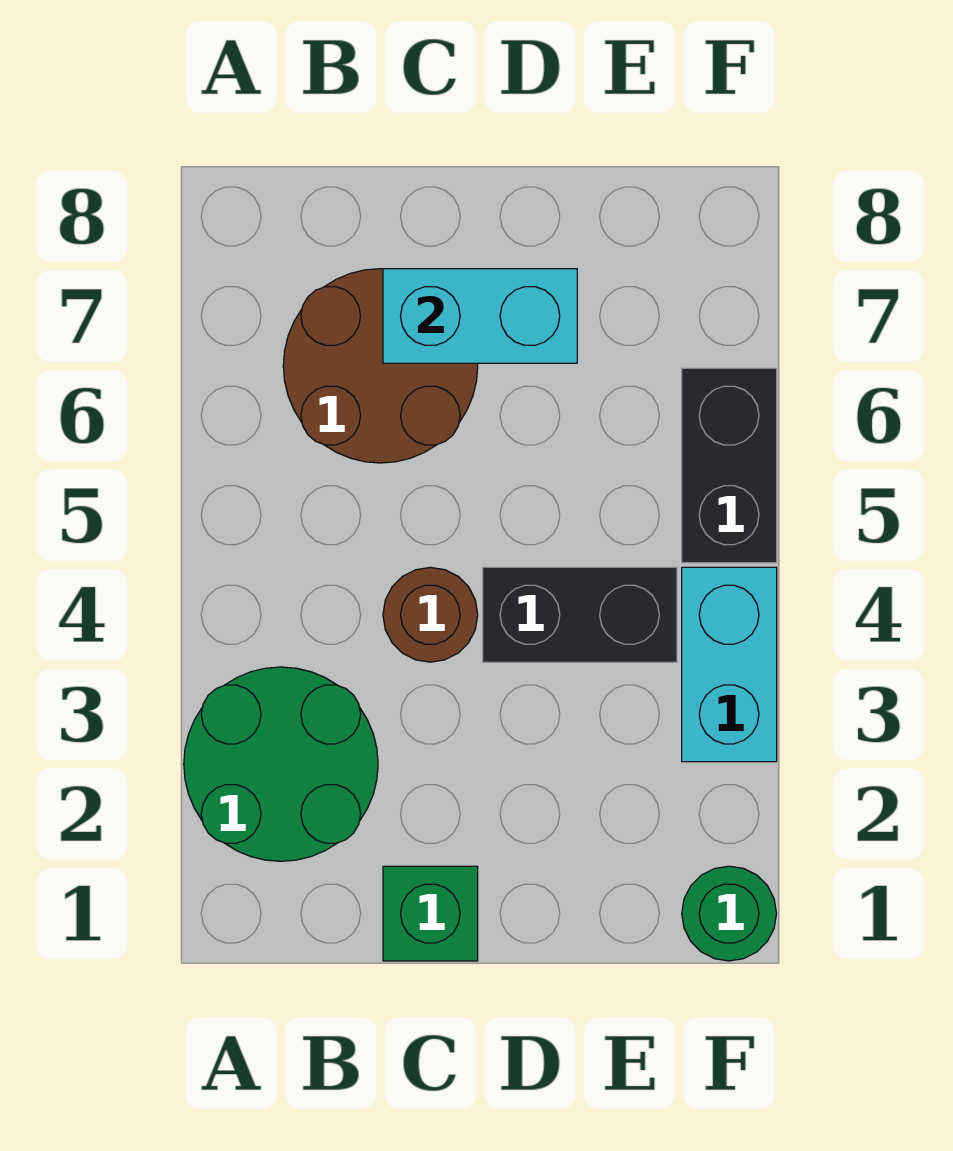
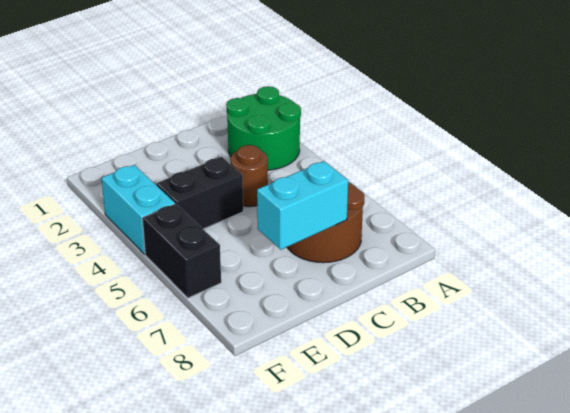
green 1x1 brick [383,866,478,961] -> none
green 1x1 round brick [682,866,776,961] -> none

